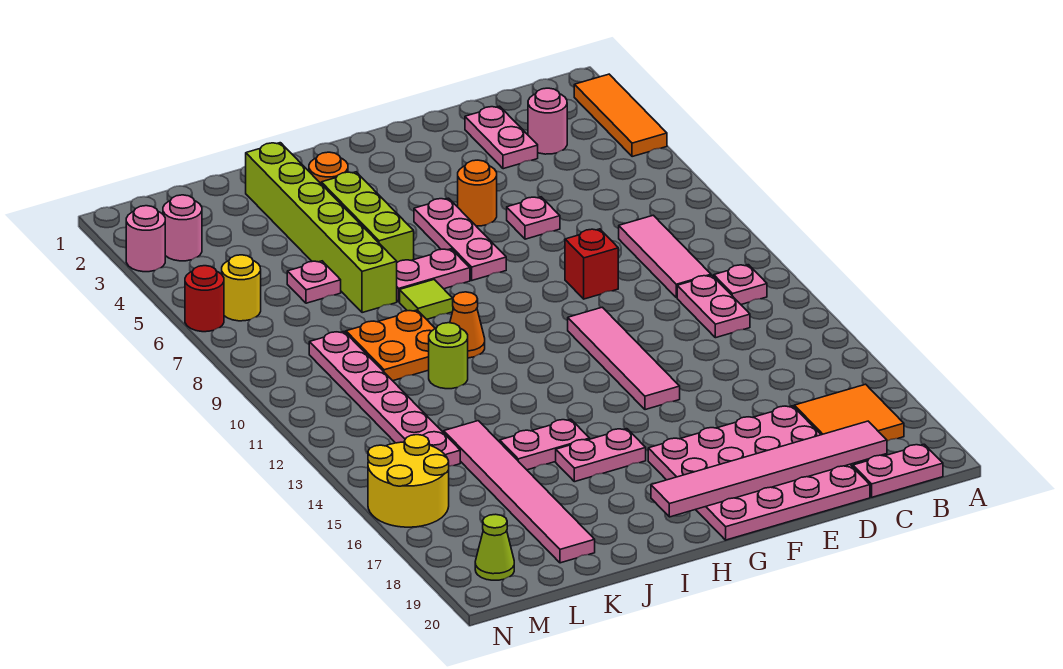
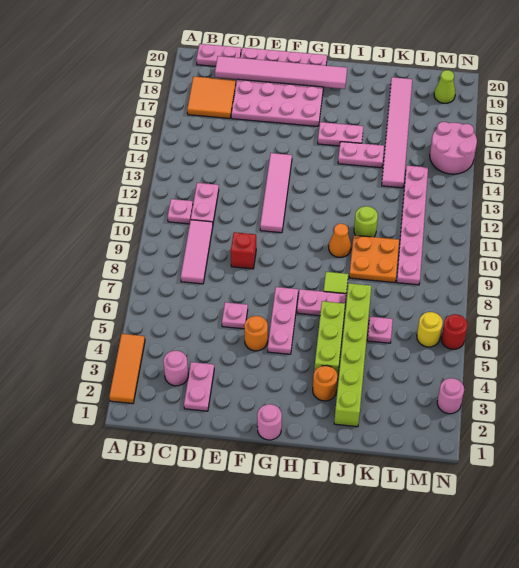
pink 1x1 round brick [163,195,202,261] -> pink 1x1 round brick moved to [257,404,282,440]
yellow 2x2 round brick [368,435,449,527] -> pink 2x2 round brick [430,122,477,174]

